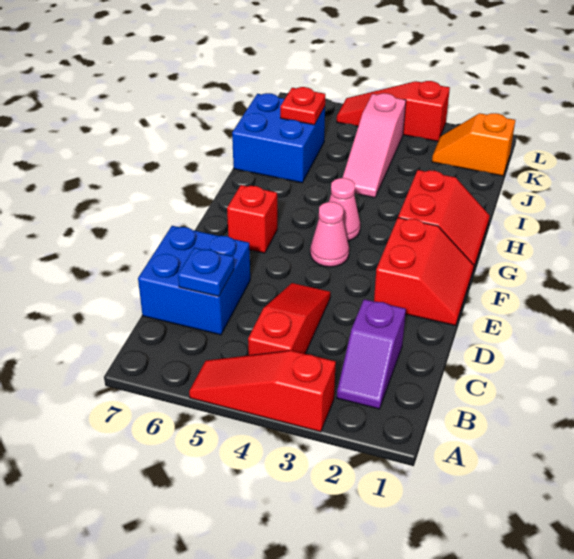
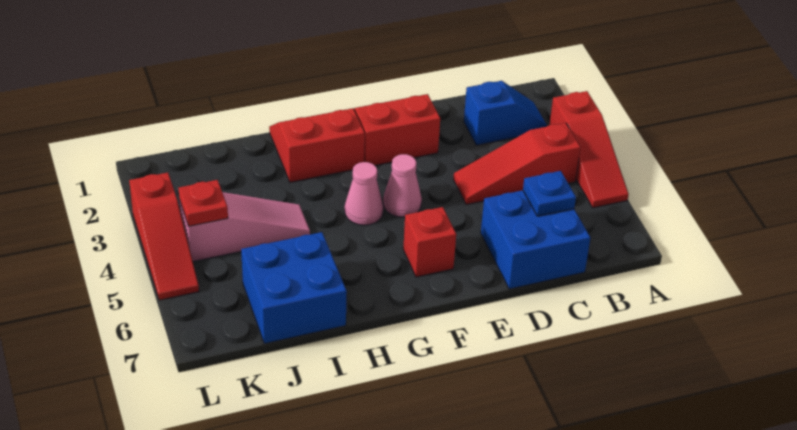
purple 1x2 slope [337,299,406,409] -> blue 1x2 slope [464,81,547,145]
red 1x1 plate [280,87,325,125] -> red 1x1 plate moved to [179,180,228,226]
orange 1x2 slope [432,113,515,176] -> none

